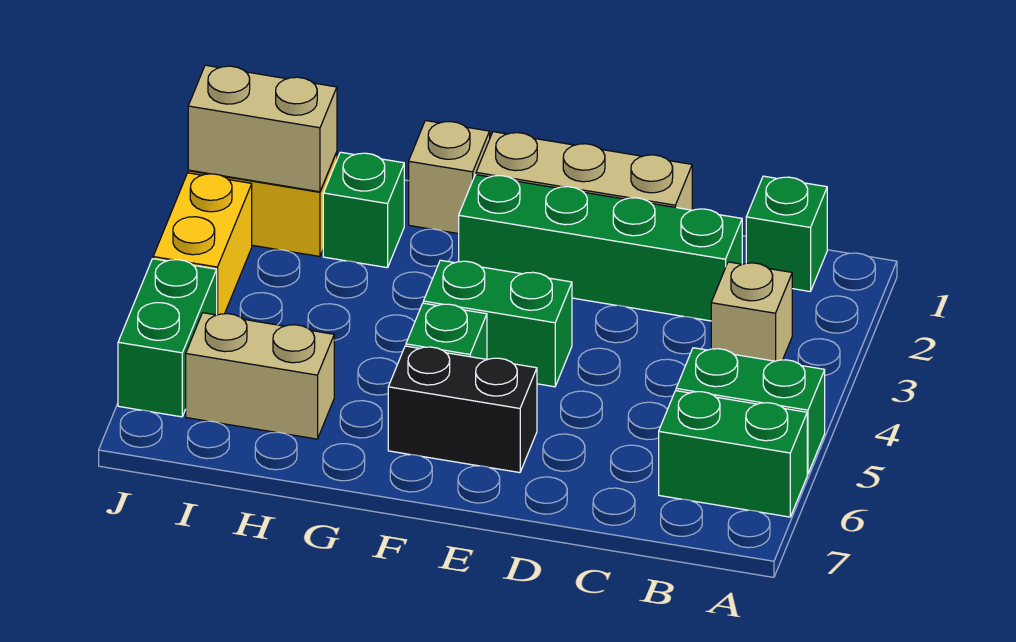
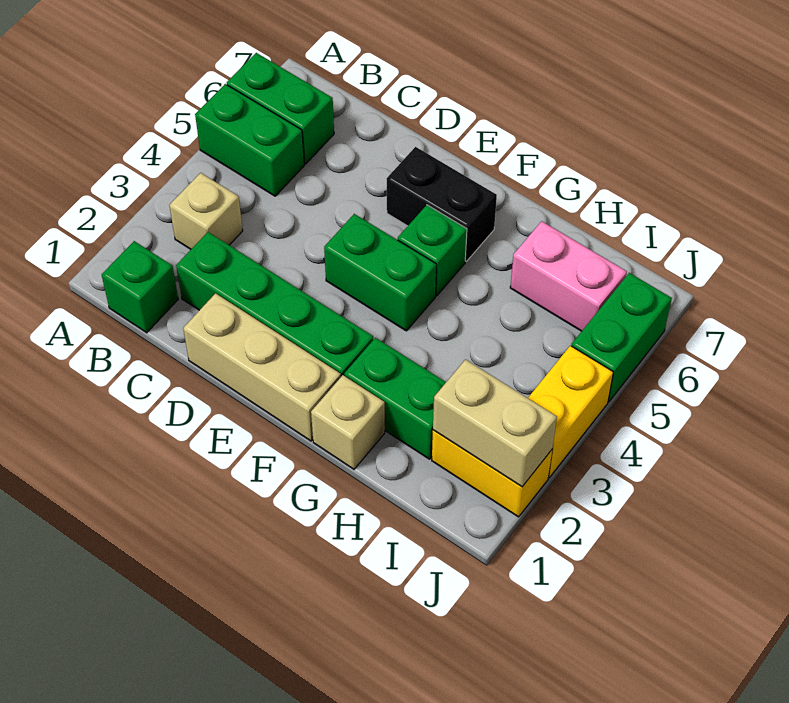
green 1x1 brick [323,152,404,268] -> green 1x2 brick [344,338,446,459]
tan 1x2 brick [186,313,334,439] -> pink 1x2 brick [510,221,627,331]

